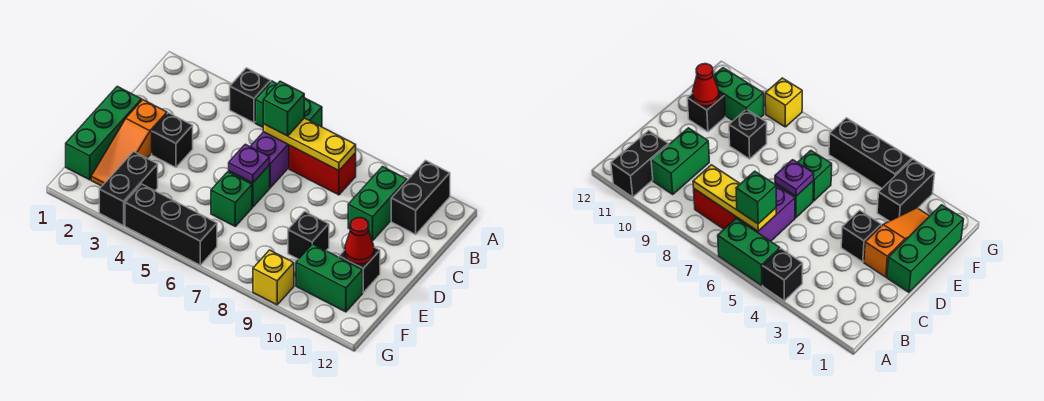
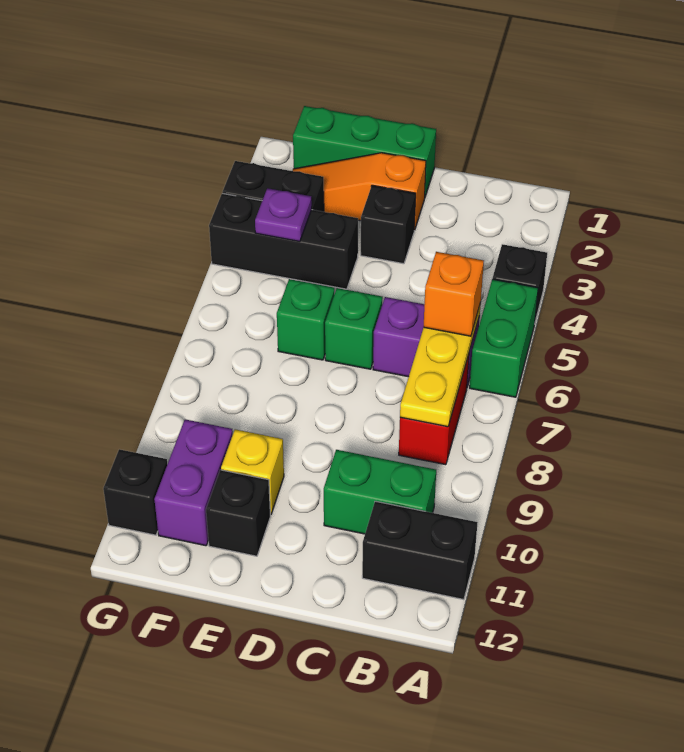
green 1x1 brick [263,81,304,136] -> orange 1x1 brick [424,252,484,336]
purple 1x1 plate [229,144,270,183] -> purple 1x1 plate moved to [255,188,312,241]
black 1x1 brick [288,211,329,259] -> black 1x1 brick moved to [103,449,167,535]
red 1x1 cone [345,218,374,264] -> none
green 1x2 brick [296,244,363,312] -> purple 1x2 brick [154,419,233,546]
black 1x3 brick [125,184,217,265] -> black 1x3 brick turned to [209,193,358,289]
yellow 1x1 brick [253,250,294,305] -> yellow 1x1 brick moved to [221,429,284,515]

